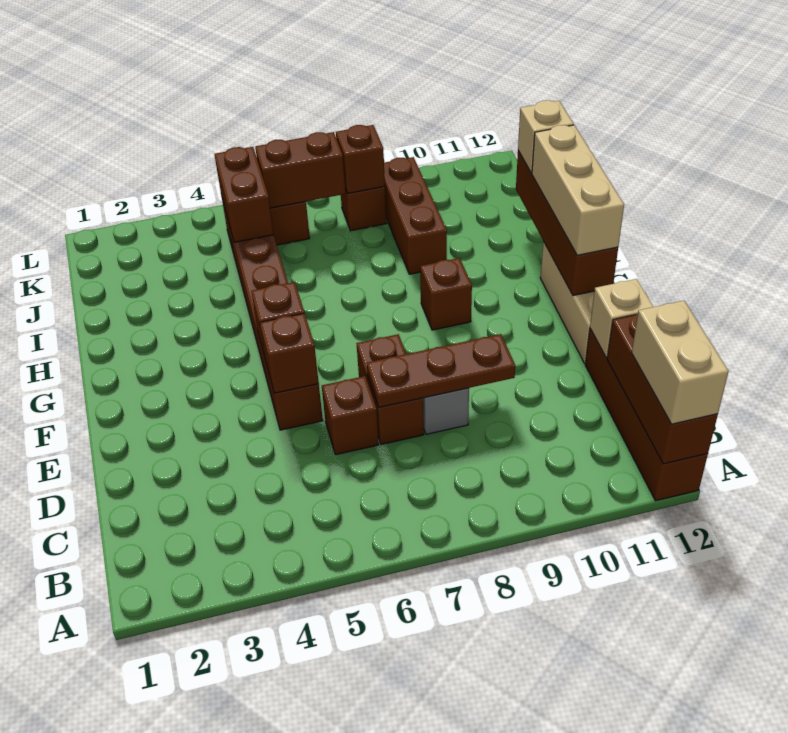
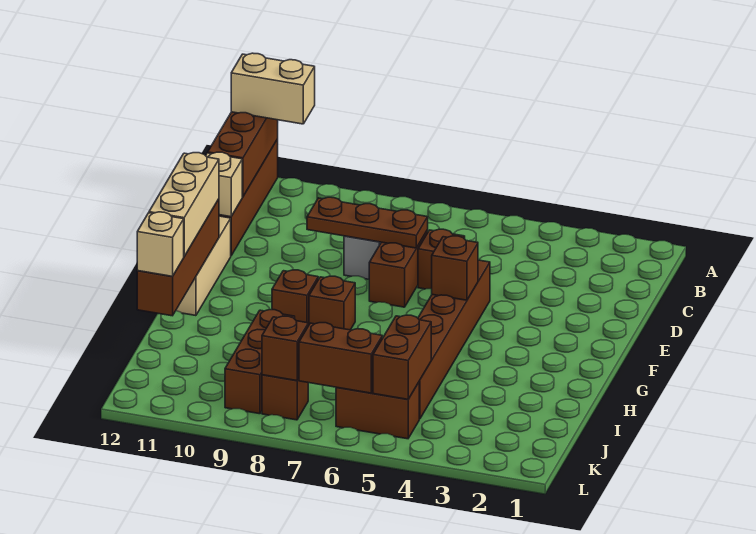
tan 1x2 brick [632,301,729,424] -> tan 1x2 brick turned to [231,53,315,124]
brown 1x1 brick [260,313,319,393] -> brown 1x1 brick moved to [309,276,355,330]

